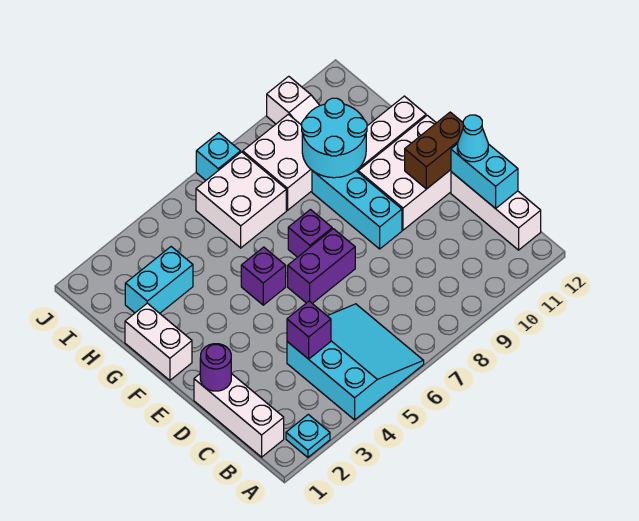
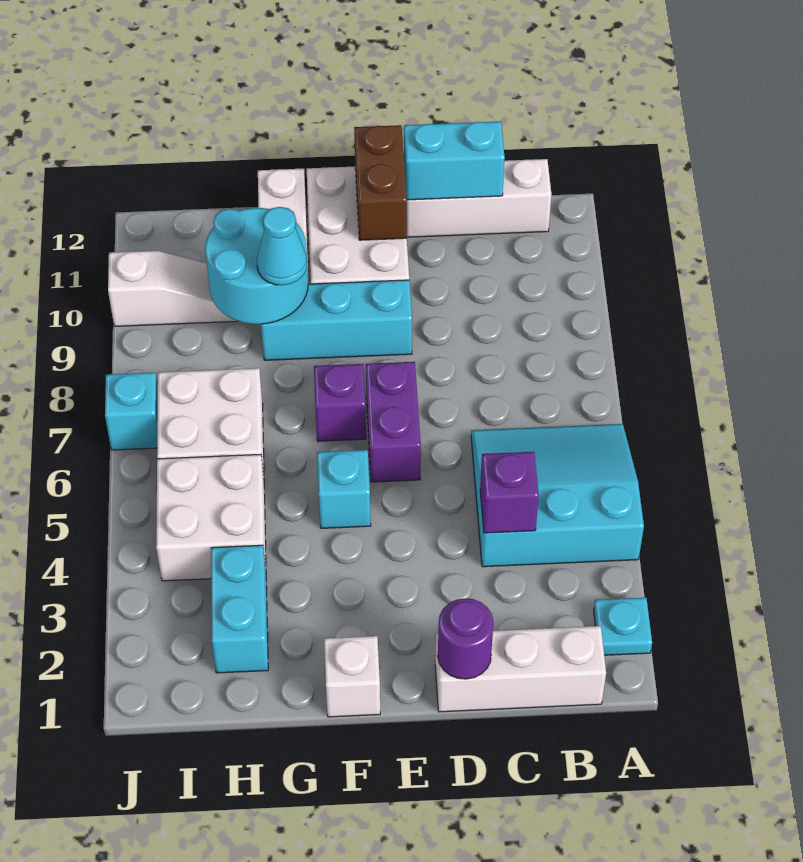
cyan 1x1 cone [457,115,488,162] -> cyan 1x1 cone moved to [257,207,307,285]
white 1x2 brick [125,303,192,380] -> white 1x1 brick [324,636,380,717]
purple 1x1 brick [241,247,286,305] -> cyan 1x1 brick [317,450,371,528]
white 2x2 brick [243,114,312,210] -> white 2x2 brick moved to [156,454,266,581]

